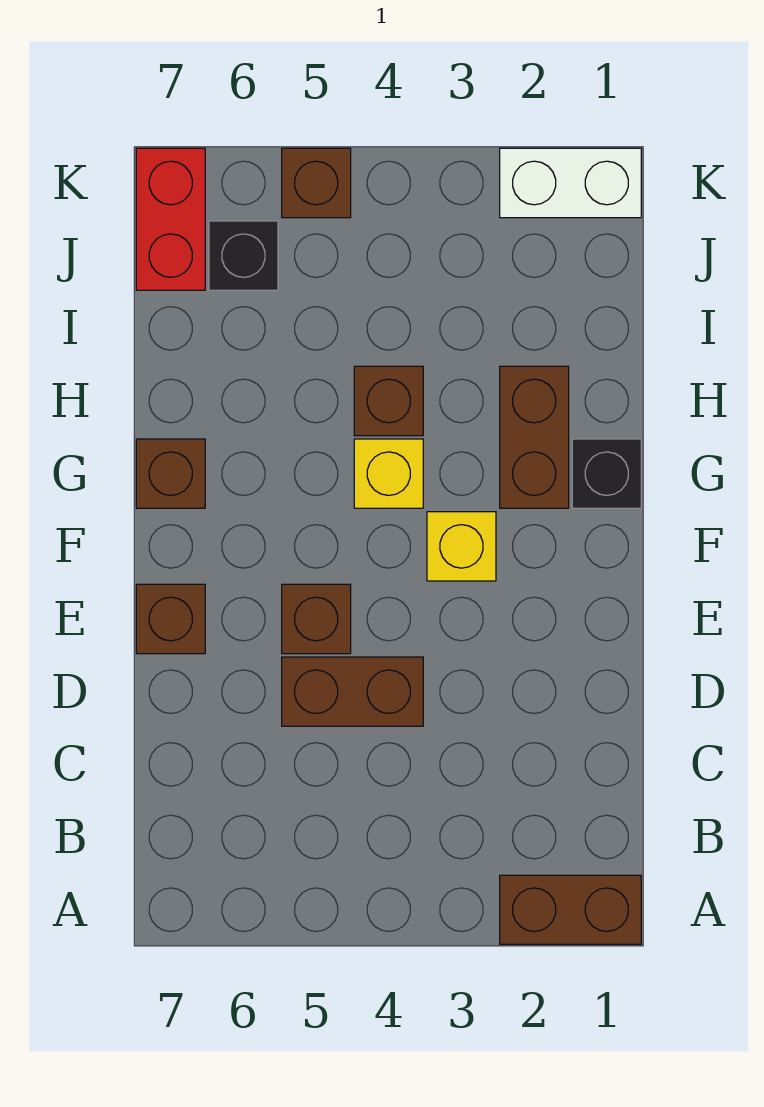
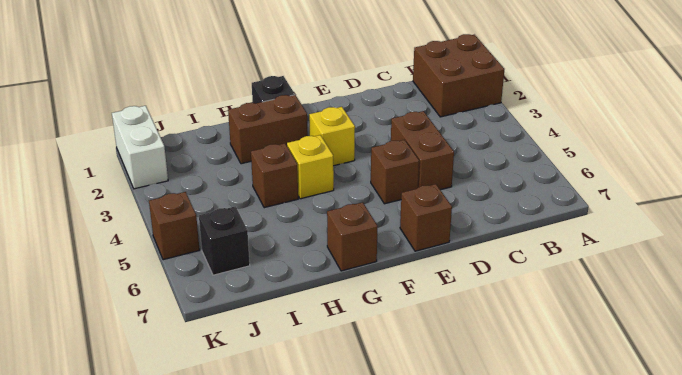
brown 1x2 brick [500,875,641,944] -> brown 2x2 brick [413,34,504,117]
red 1x2 brick [136,148,205,290] -> none

